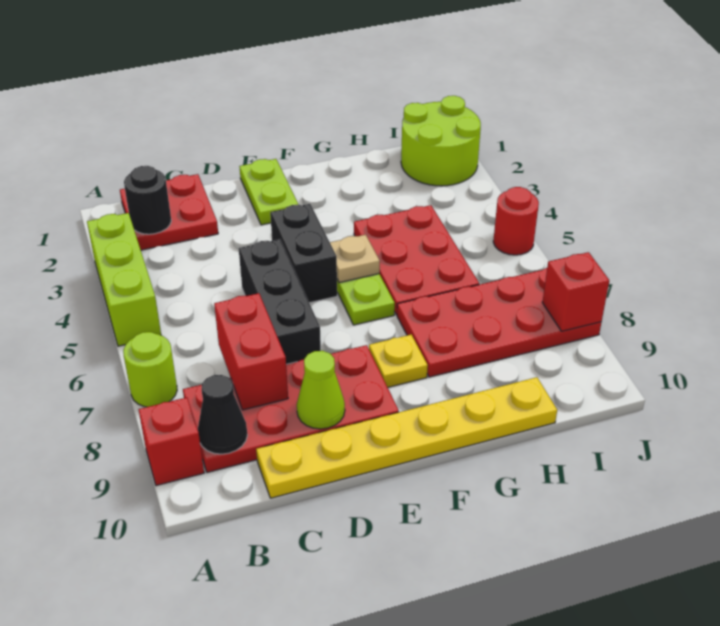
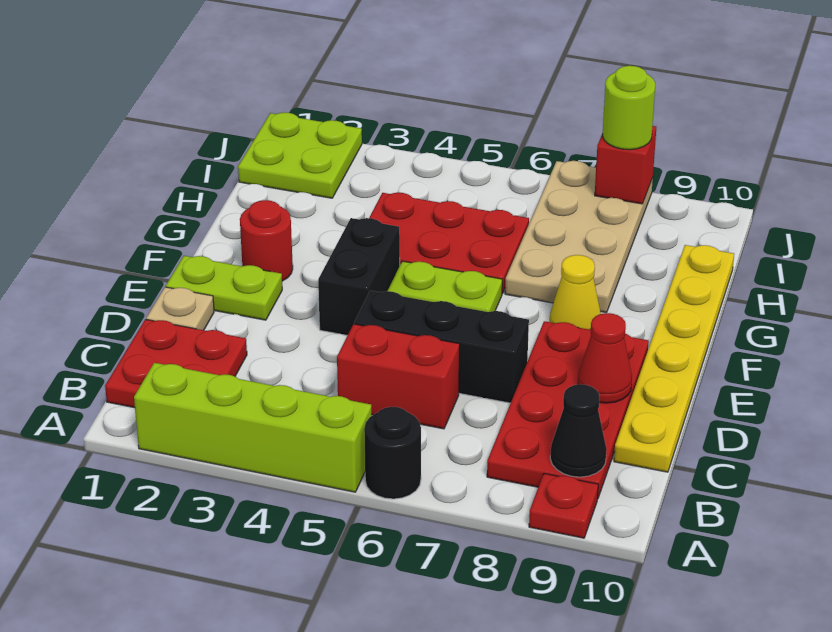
lime 1x3 brick [87,213,161,346] -> lime 1x4 brick [134,363,371,492]
lime 1x1 round brick [123,332,177,407] -> lime 1x1 round brick moved to [603,66,655,150]
red 1x1 brick [138,397,204,486] -> red 1x1 plate [529,474,598,538]
black 1x1 round brick [124,166,171,234] -> black 1x1 round brick moved to [364,407,421,499]
red 1x2 brick [214,293,288,410] -> red 1x2 brick moved to [337,324,460,429]
lime 1x1 cone [297,351,345,429] -> red 1x1 cone [578,313,632,403]
black 1x2 brick [270,204,337,303] -> black 1x2 brick turned to [318,218,400,335]
tan 1x1 plate [330,235,380,283] -> tan 1x1 plate moved to [146,287,214,330]
yellow 1x1 plate [369,335,428,387] -> yellow 1x1 cone [550,255,601,330]
red 2x4 plate [397,268,601,377] -> tan 2x4 plate [505,161,653,313]
lime 2x2 round brick [401,96,481,186] -> lime 2x2 plate [238,112,362,198]
red 1x1 round brick [493,187,539,255] -> red 1x1 round brick moved to [240,200,293,281]

